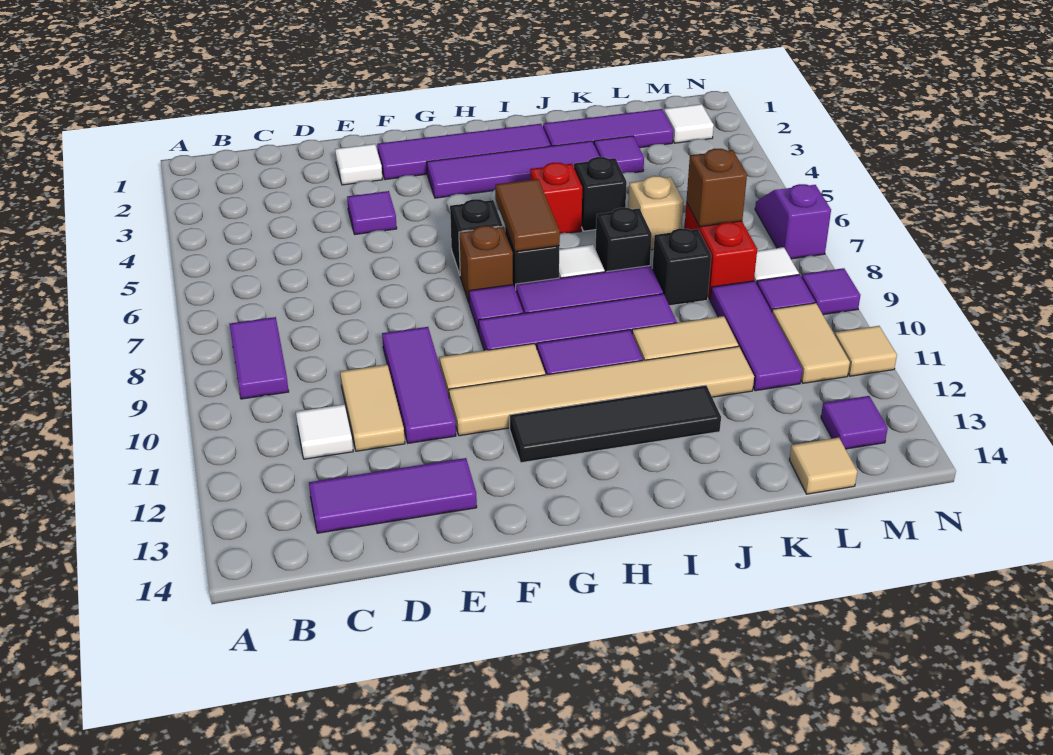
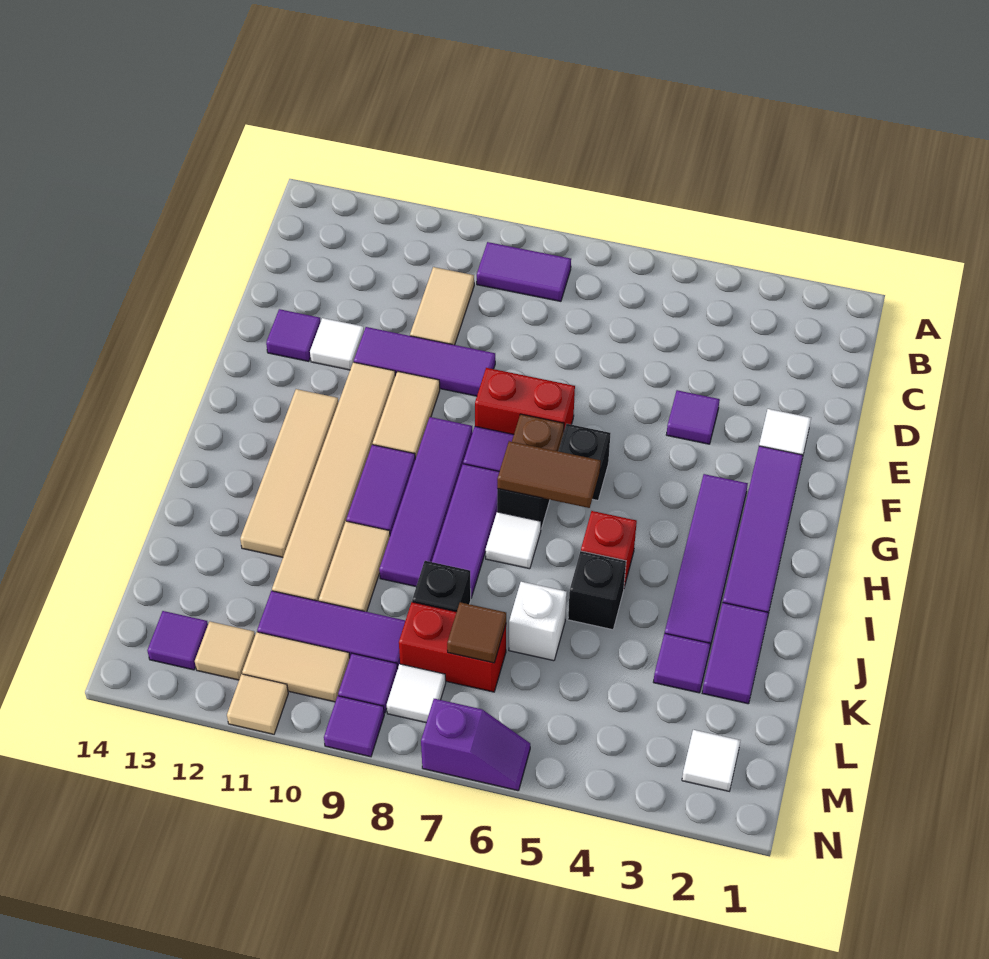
white 1x1 tile [296,404,353,459] -> white 1x1 tile moved to [310,318,364,370]
purple 1x3 tile [309,458,477,533] -> purple 1x1 tile [266,309,321,361]
tan 1x2 tile [340,365,405,451] -> tan 1x2 tile turned to [410,267,474,345]
none -> red 1x2 brick [475,368,575,434]
black 1x4 tile [510,385,721,463] -> tan 1x4 tile [240,389,338,557]
purple 1x3 tile [543,109,673,148] -> purple 1x2 tile [702,603,769,704]
black 1x1 brick [595,208,652,272] -> none
tan 1x1 brick [628,176,684,250] -> white 1x1 brick [509,582,567,661]
brown 1x1 brick [686,149,747,227] -> brown 1x1 tile [447,602,506,663]
tan 1x1 tile [789,437,857,494] -> tan 1x1 tile moved to [195,622,255,680]

